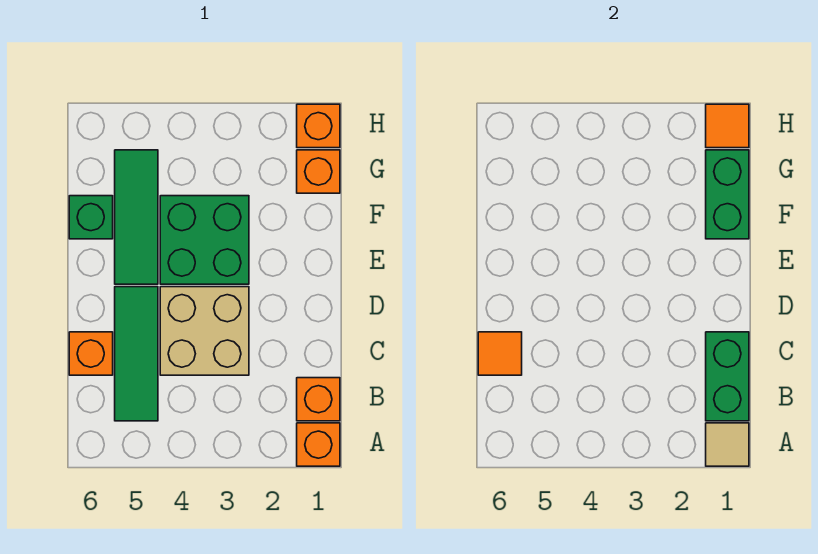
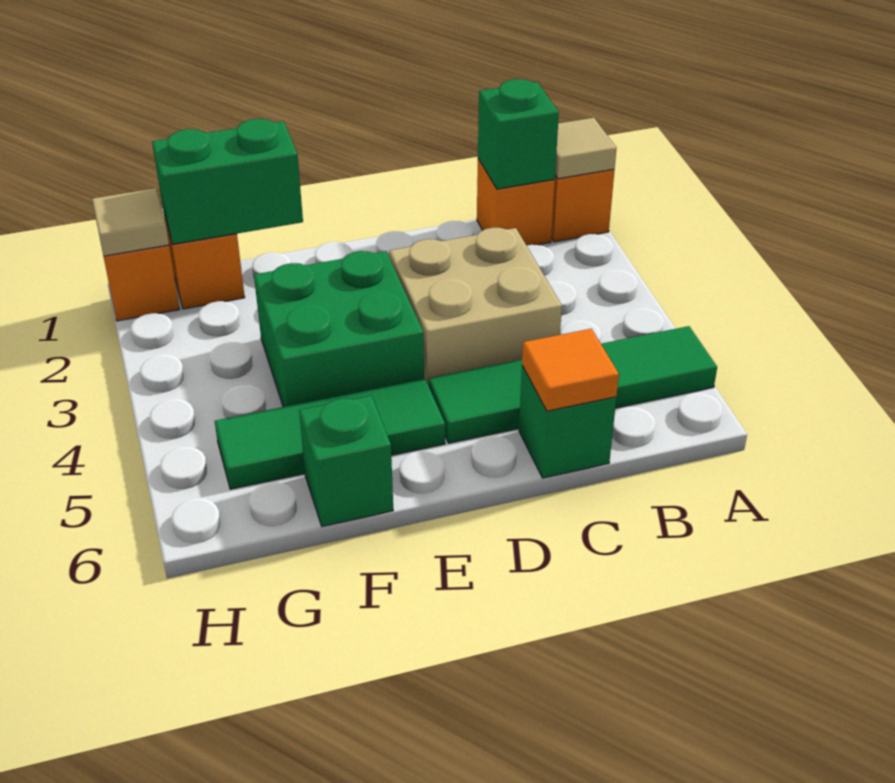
green 1x2 brick [706,332,749,421] -> green 1x1 brick [478,79,559,189]
green 1x3 tile [115,287,158,421] -> green 1x4 tile [428,326,717,443]
orange 1x1 brick [69,332,113,375] -> green 1x1 brick [519,366,616,478]
orange 1x1 tile [706,104,749,148] -> tan 1x1 tile [92,188,169,256]

